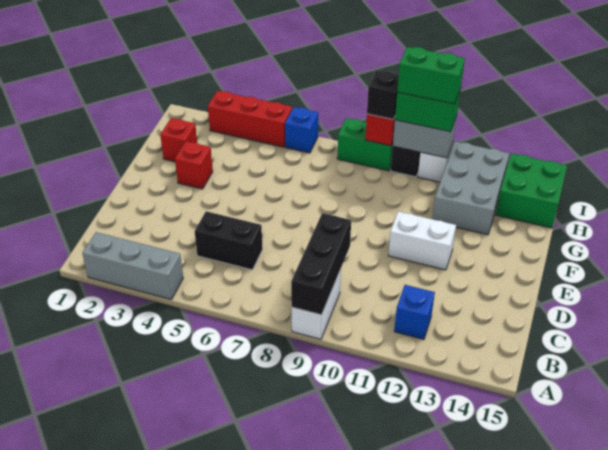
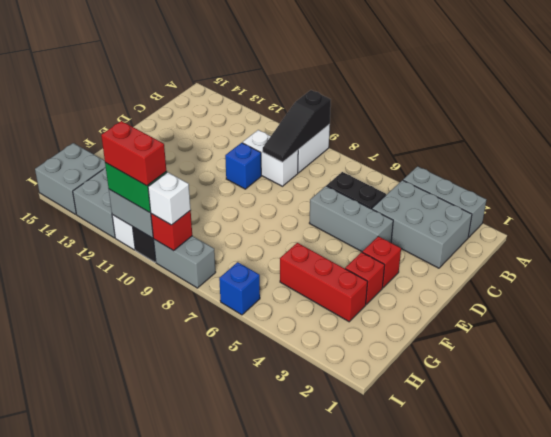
black 1x3 brick [291,213,351,315] -> black 1x3 slope [263,90,331,162]
none -> grey 2x3 brick [372,180,472,268]
blue 1x1 brick [394,285,435,339] -> blue 1x1 brick moved to [225,143,261,189]
none -> grey 1x3 brick [310,186,393,251]
white 1x2 brick [388,211,456,270] -> white 1x2 brick moved to [242,130,298,186]
red 1x1 brick [160,118,197,162] -> red 1x1 brick moved to [362,236,401,288]
green 2x2 brick [496,154,567,228] -> grey 2x2 brick [35,143,106,214]
red 1x3 brick [208,91,292,147] -> red 1x3 brick moved to [280,243,368,322]
green 1x2 brick [337,118,393,171] -> grey 1x2 brick [154,236,216,288]
black 1x1 brick [367,70,399,120] -> white 1x1 brick [148,172,191,225]
green 1x2 brick [397,47,465,104] -> red 1x2 brick [101,121,166,186]

